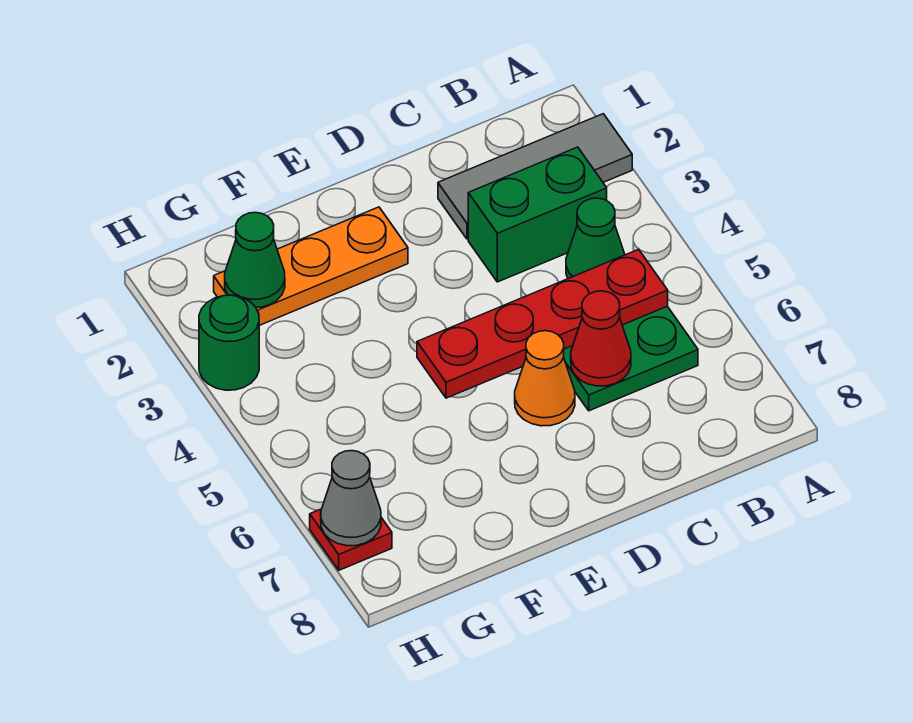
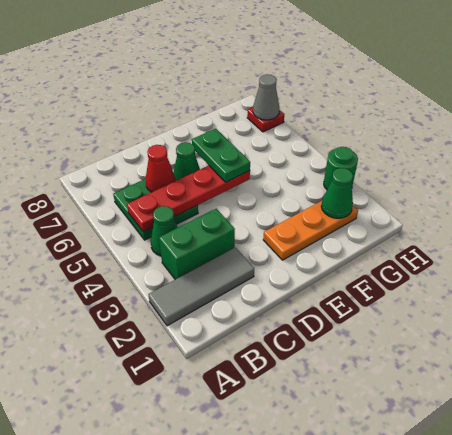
orange 1x1 cone [515,331,575,426] -> green 1x1 cone [173,142,200,181]
none -> green 1x2 plate [192,129,250,182]

